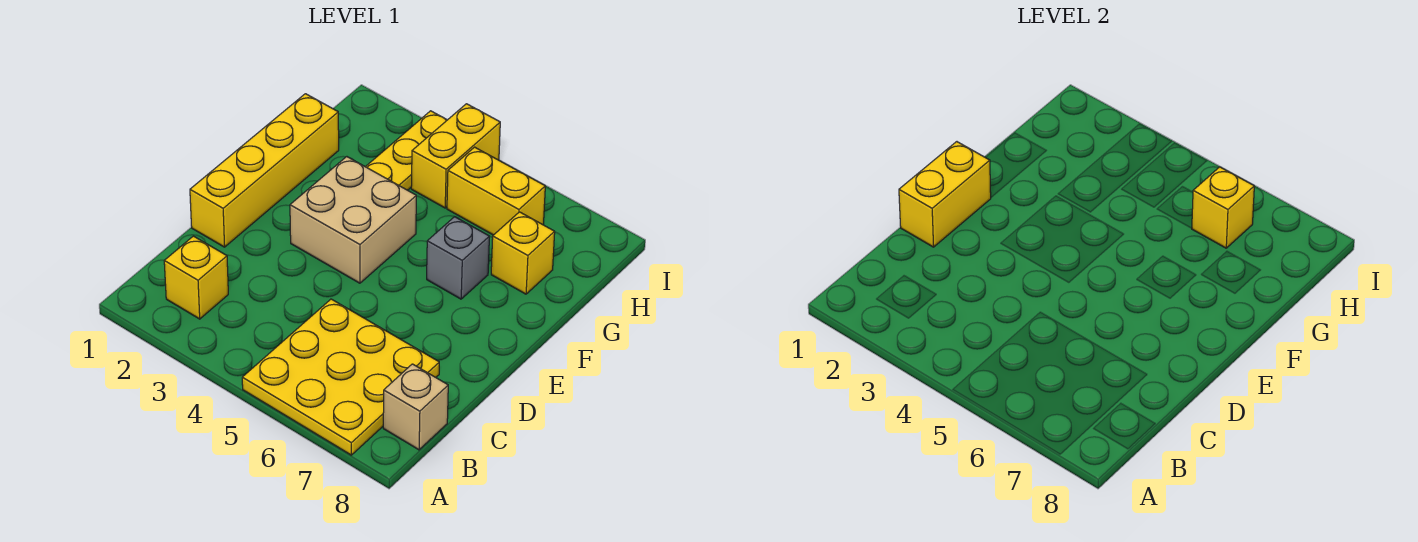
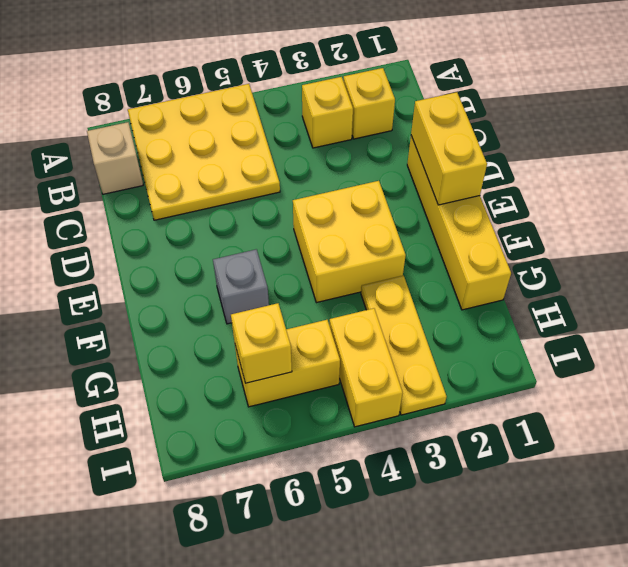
tan 2x2 brick [290,157,416,283] -> yellow 2x2 brick [293,181,406,303]
yellow 1x1 brick [491,212,555,294] -> yellow 1x1 brick moved to [302,77,353,148]

